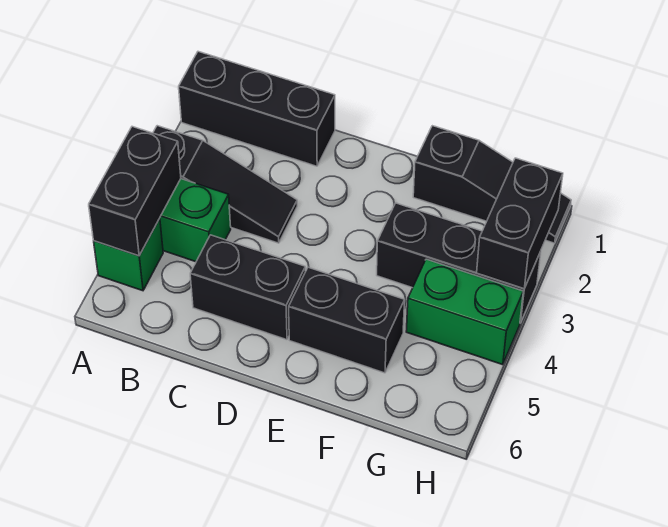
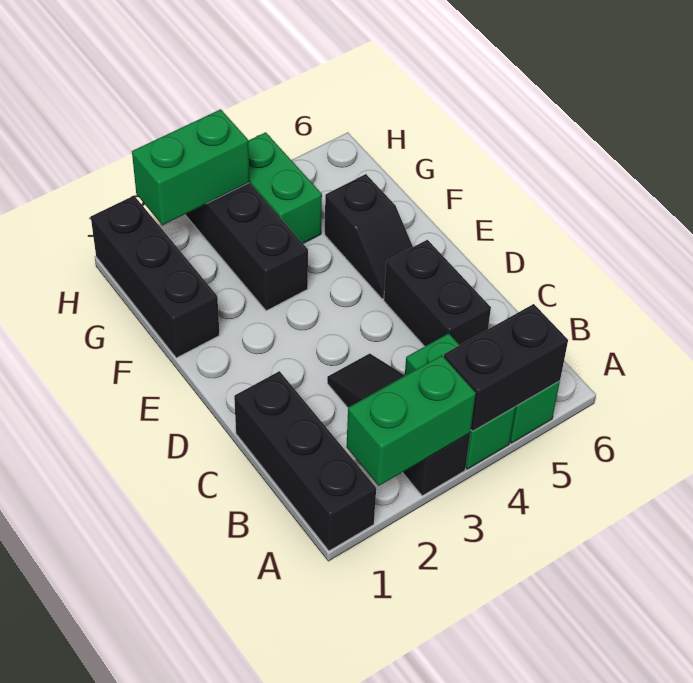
none -> green 1x2 brick [346,355,476,486]
black 1x2 brick [289,267,405,373] -> black 1x2 slope [325,174,413,299]
black 1x3 slope [413,126,571,243] -> black 1x3 brick [91,196,219,358]
black 1x2 brick [477,158,563,289] -> green 1x2 brick [132,109,249,225]

